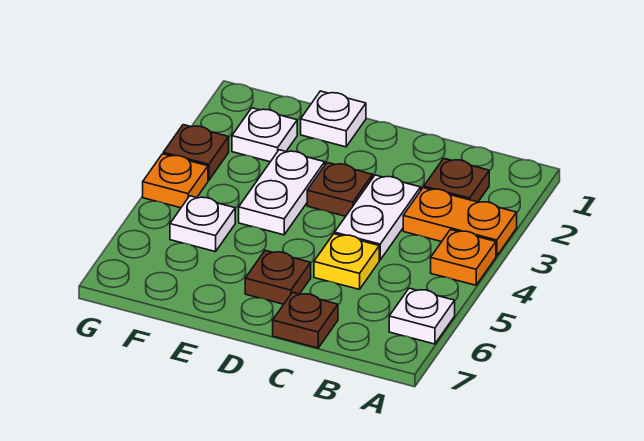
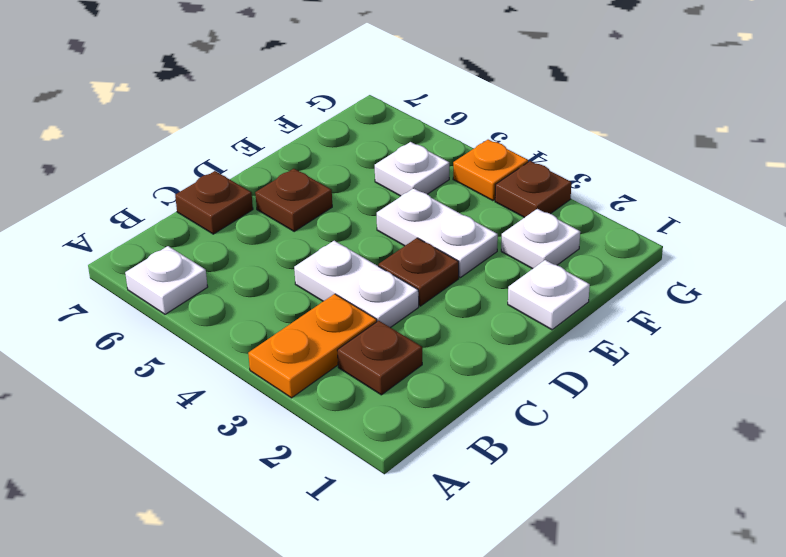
orange 1x1 plate [431,230,496,285] -> none
yellow 1x1 plate [314,234,379,289] -> none

